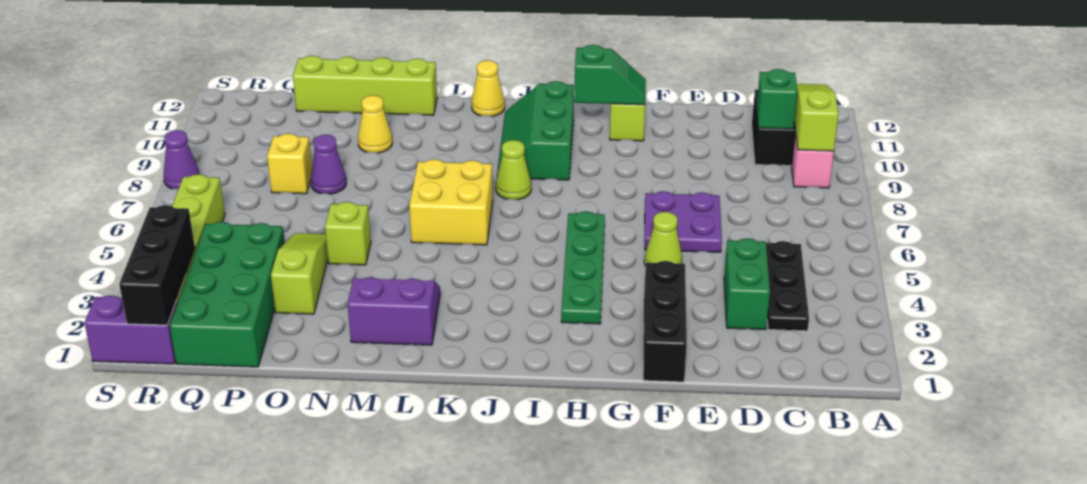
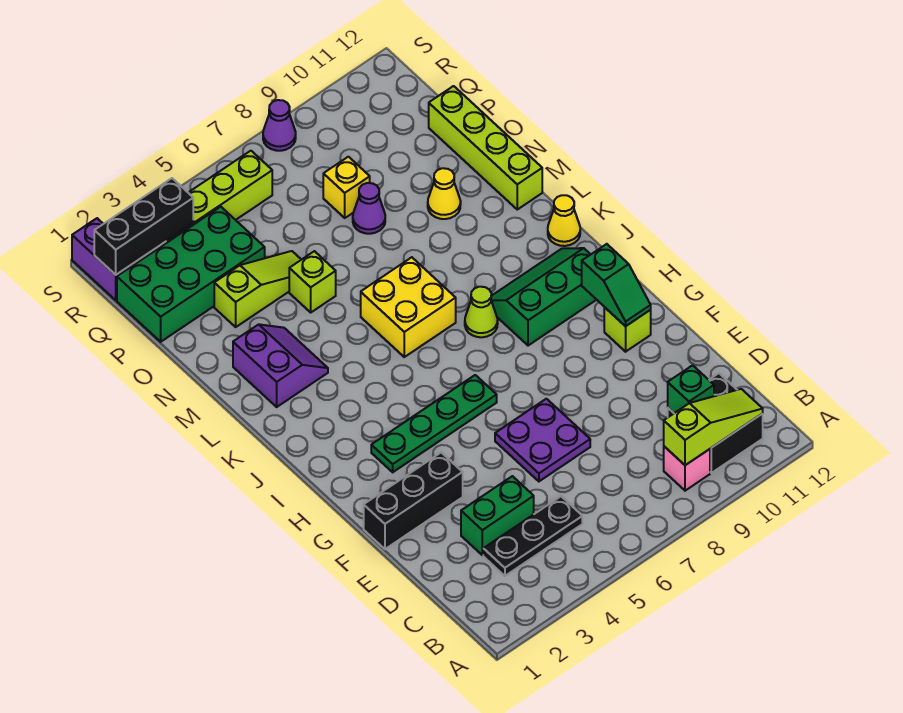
lime 1x1 cone [644,212,682,266] -> none

